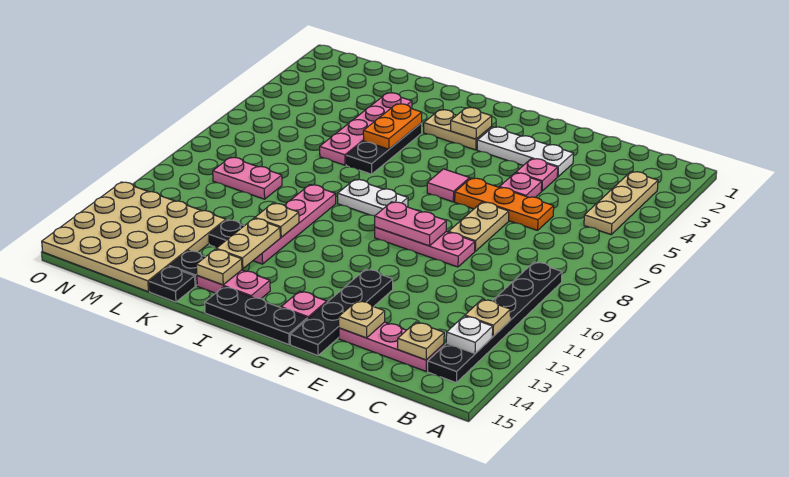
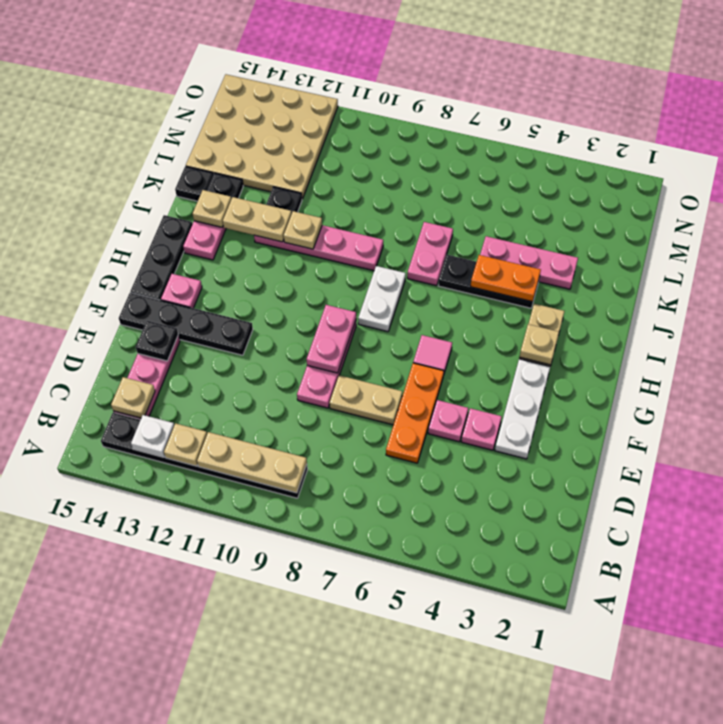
tan 1x3 plate [584,172,658,234] -> tan 1x3 plate moved to [197,432,307,493]
tan 1x1 plate [339,301,385,338] -> black 1x1 plate [136,321,178,361]
pink 1x4 plate [320,93,412,165] -> pink 1x3 plate [480,236,578,289]
pink 1x2 plate [213,157,282,199] -> pink 1x2 plate moved to [407,222,453,286]

